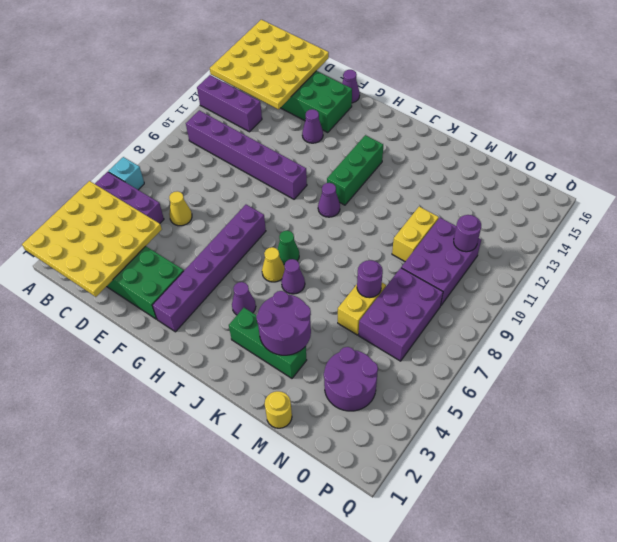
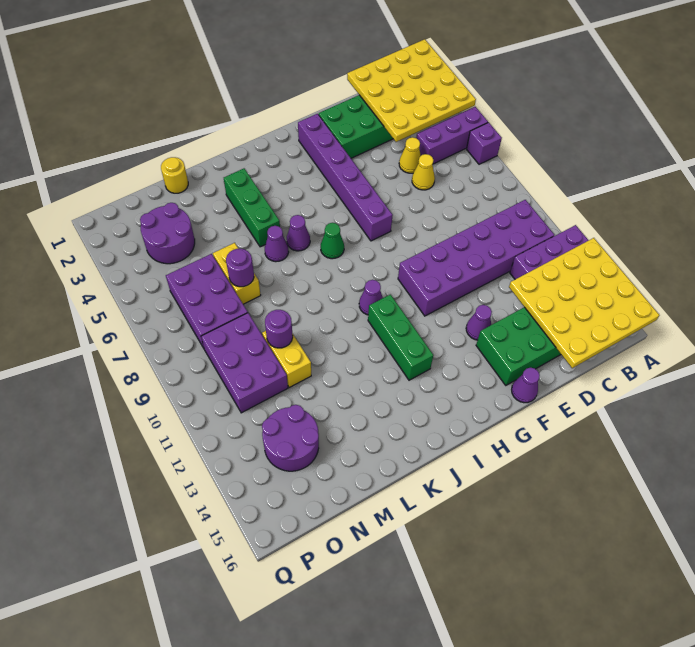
cyan 1x1 brick [109,157,144,190] -> purple 1x1 brick [467,122,502,164]
purple 1x6 brick [186,110,307,199] -> purple 2x6 brick [398,200,554,316]
purple 1x1 cone [232,282,256,315] -> purple 1x1 cone moved to [265,226,289,262]
yellow 1x1 cone [262,247,285,282] -> yellow 1x1 cone moved to [399,137,421,173]
green 1x3 brick [229,308,307,378] -> green 1x3 brick turned to [224,168,280,247]
purple 2x2 round brick [256,291,311,355] -> purple 2x2 round brick moved to [262,405,319,471]
purple 1x1 round brick [454,215,481,252] -> purple 1x1 round brick moved to [265,310,293,348]

